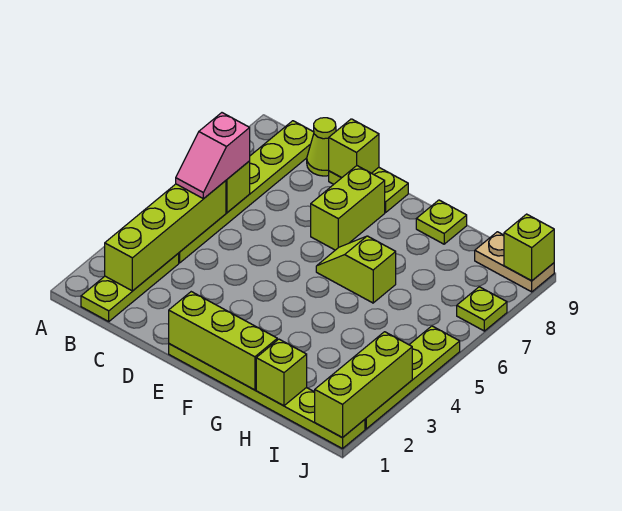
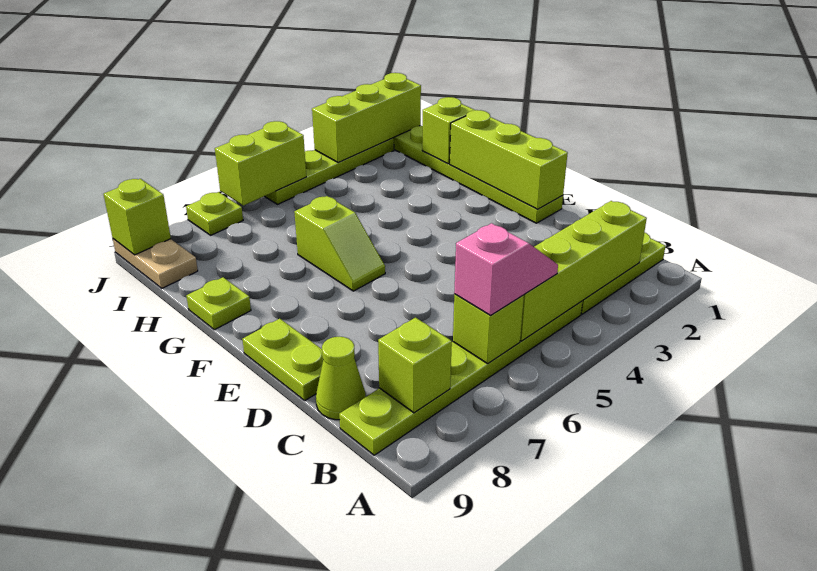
lime 1x1 brick [329,119,379,178] -> lime 1x1 brick moved to [378,318,452,413]
lime 1x2 brick [311,166,385,250] -> lime 1x2 brick moved to [215,121,306,206]

